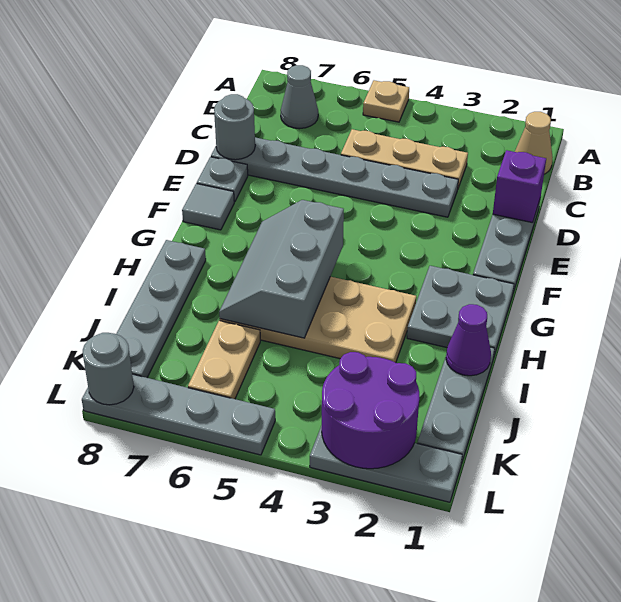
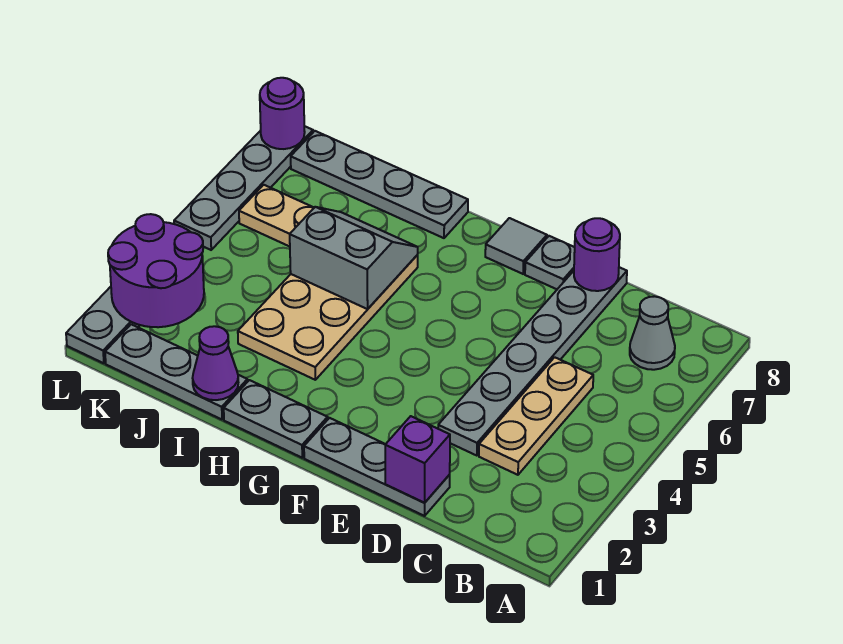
tan 1x1 plate [363,80,409,122] -> none
tan 1x1 cone [515,112,553,174] -> none
grey 1x1 round brick [214,94,255,160] -> purple 1x1 round brick [574,218,620,291]
grey 2x2 plate [407,266,514,355] -> grey 1x2 plate [224,380,328,458]
grey 2x3 slope [219,200,344,338] -> grey 2x2 slope [290,207,418,309]
grey 1x1 round brick [83,333,134,405] -> purple 1x1 round brick [260,78,305,149]

